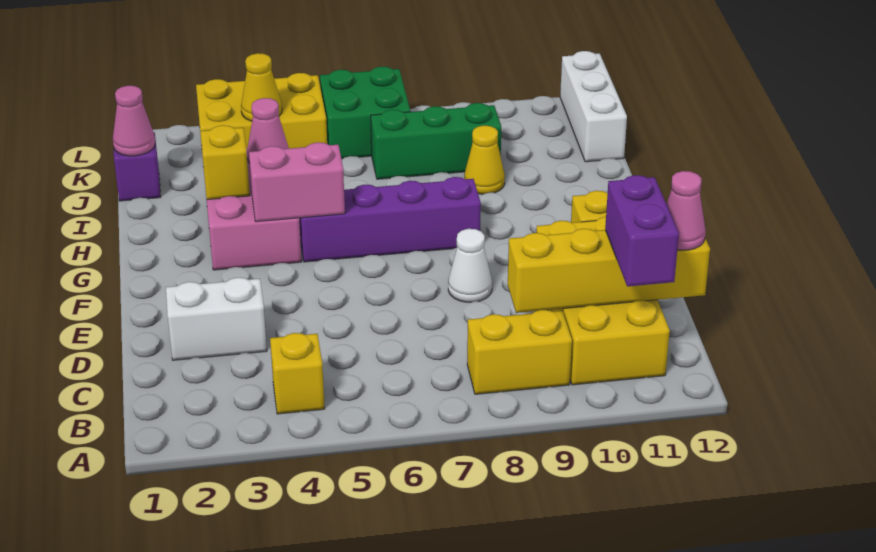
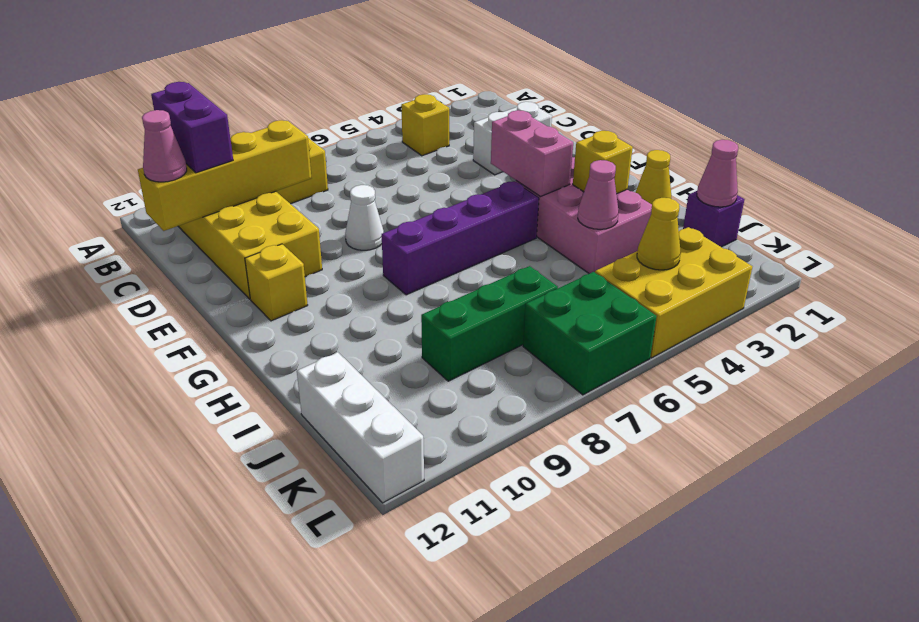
pink 1x2 brick [249,142,345,222] -> pink 1x2 brick turned to [491,110,573,196]
yellow 1x1 cone [464,126,505,194] -> yellow 1x1 cone moved to [635,150,672,204]

